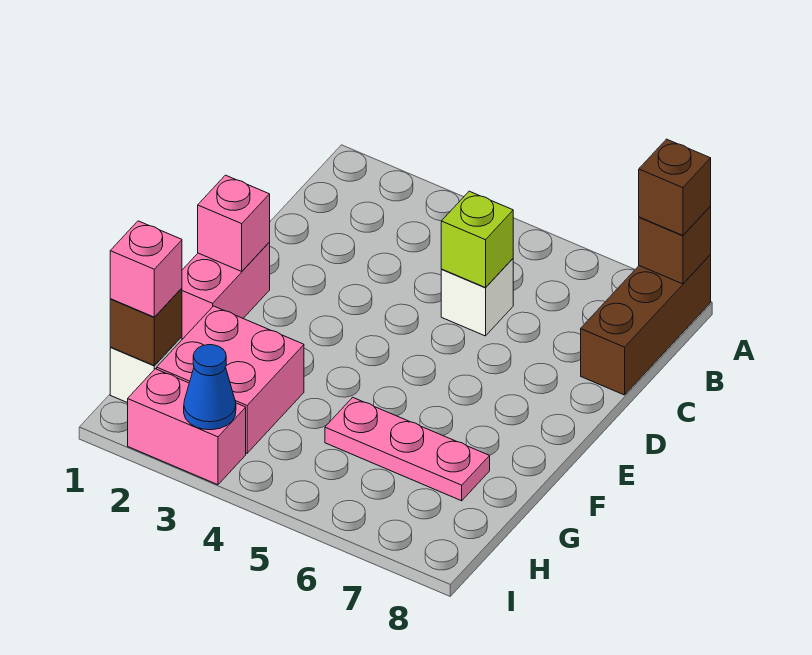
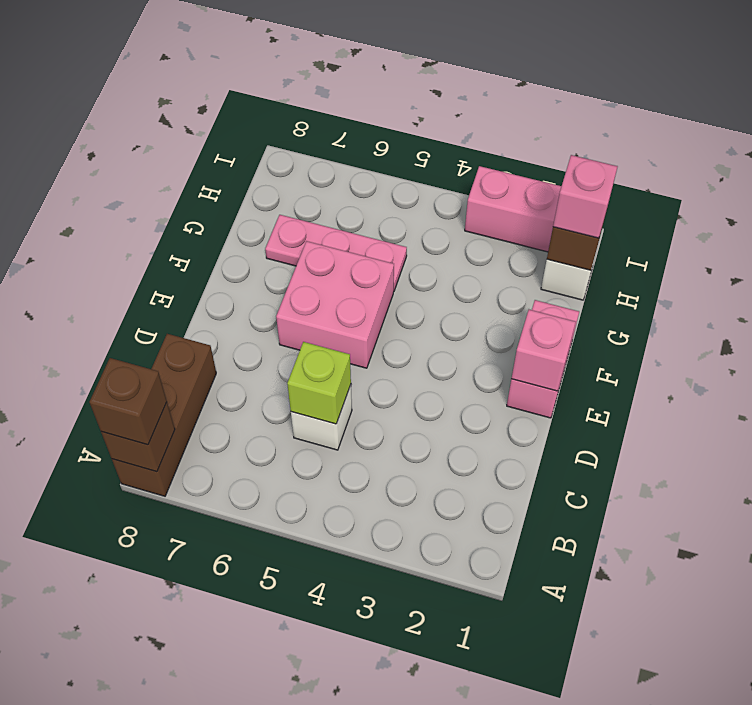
pink 2x2 brick [157,306,304,453] -> pink 2x2 brick moved to [276,241,394,368]
blue 1x1 cone [184,345,236,430] -> none

